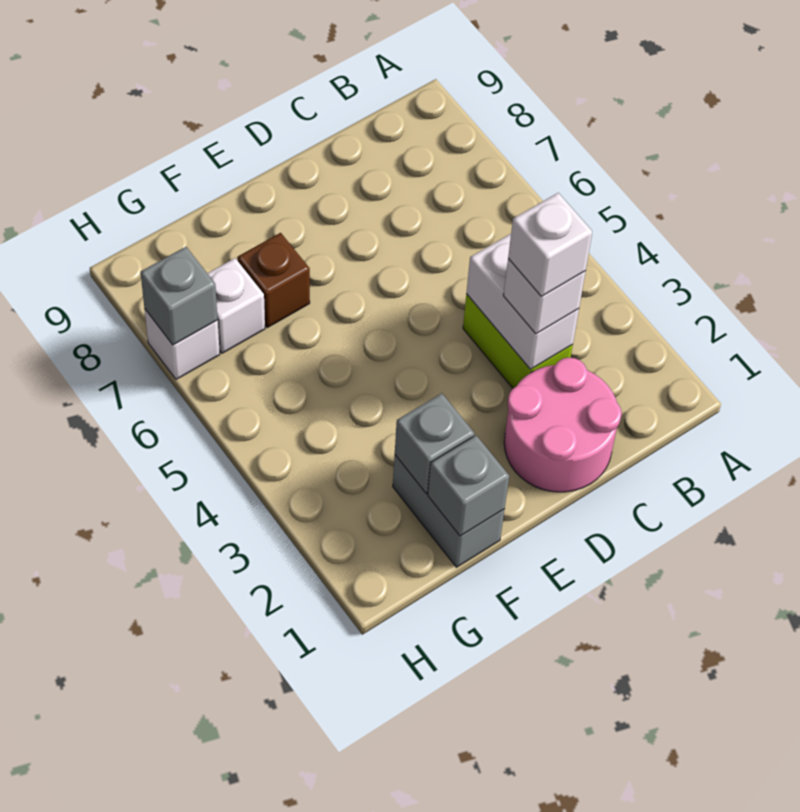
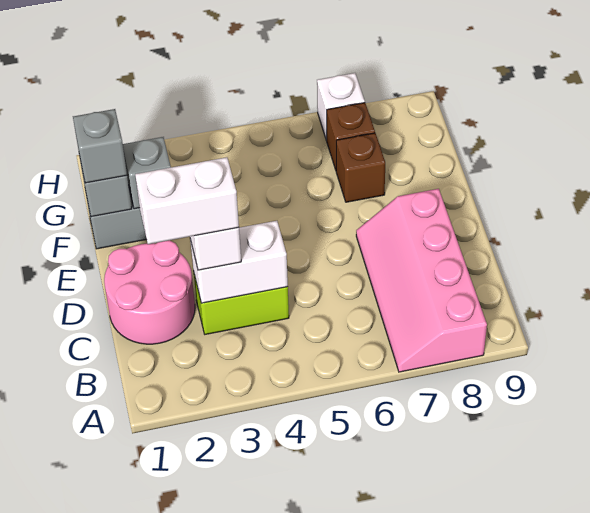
none -> pink 2x4 slope [356,189,487,372]
white 1x1 brick [508,193,592,297] -> white 1x2 brick [135,157,239,244]
white 1x1 brick [207,258,265,353] -> brown 1x1 brick [327,103,375,170]
grey 1x1 brick [140,247,218,345] -> grey 1x1 brick moved to [73,109,127,183]

